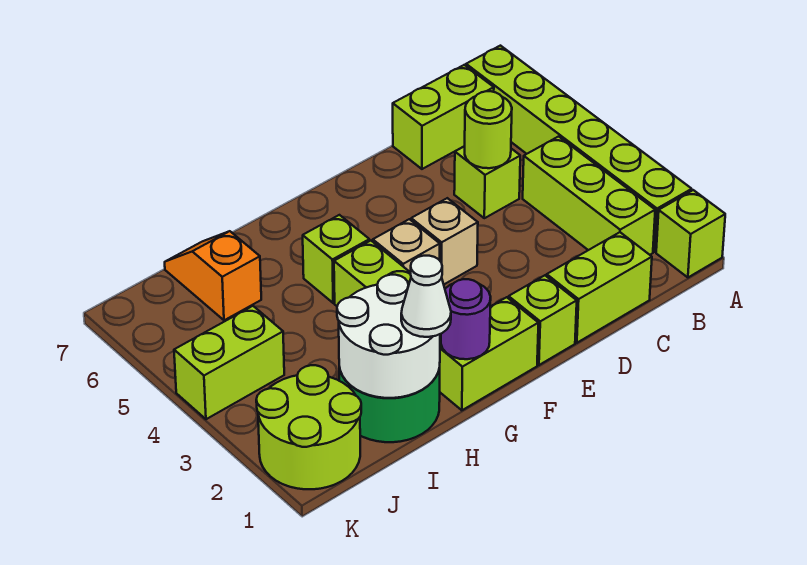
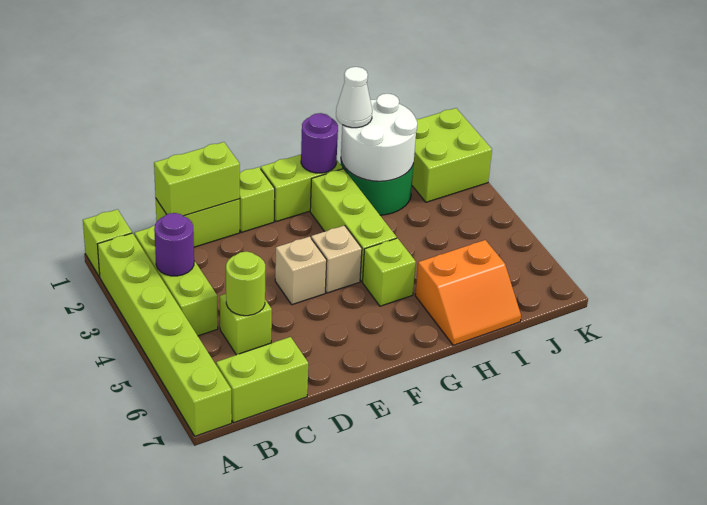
none -> purple 1x1 round brick [154,213,194,276]
orange 1x2 slope [165,231,261,320] -> orange 2x2 slope [415,240,521,345]
lime 2x2 round brick [256,365,361,489] -> lime 2x2 brick [412,108,492,202]
lime 1x2 brick [174,306,284,419] -> lime 1x2 brick moved to [154,142,240,216]

